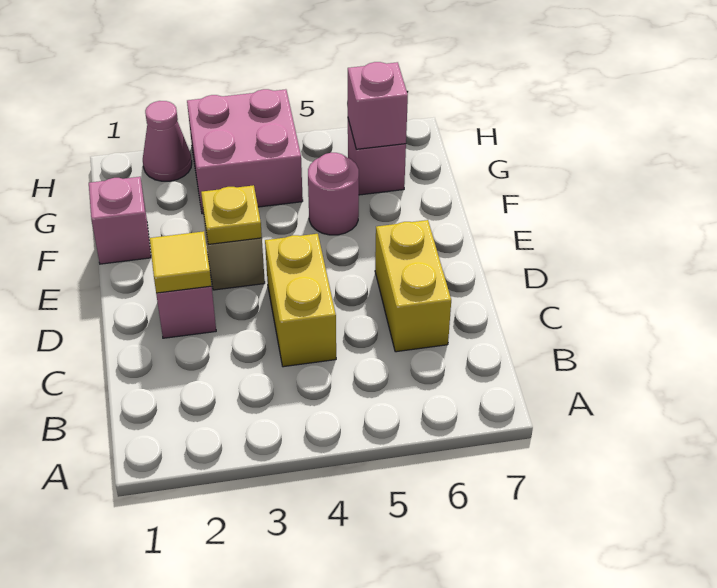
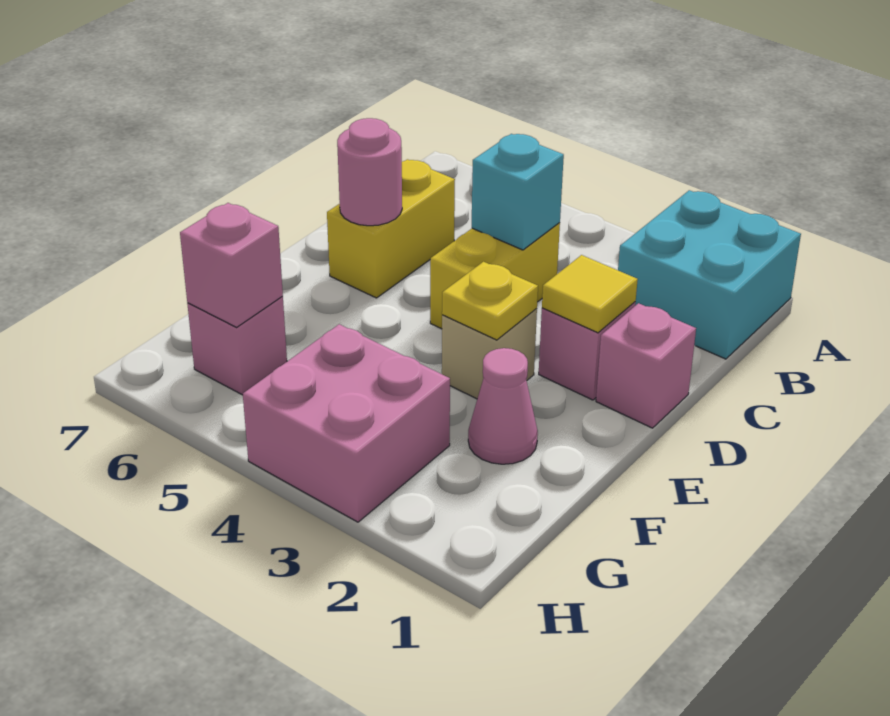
none -> cyan 2x2 brick [618,190,801,359]
none -> cyan 1x1 brick [472,134,564,250]
pink 1x1 brick [89,177,151,264] -> pink 1x1 brick moved to [596,303,696,428]
pink 1x1 round brick [308,153,359,235] -> pink 1x1 round brick moved to [337,118,402,226]
pink 1x1 cone [143,101,192,181] -> pink 1x1 cone moved to [468,348,538,464]

